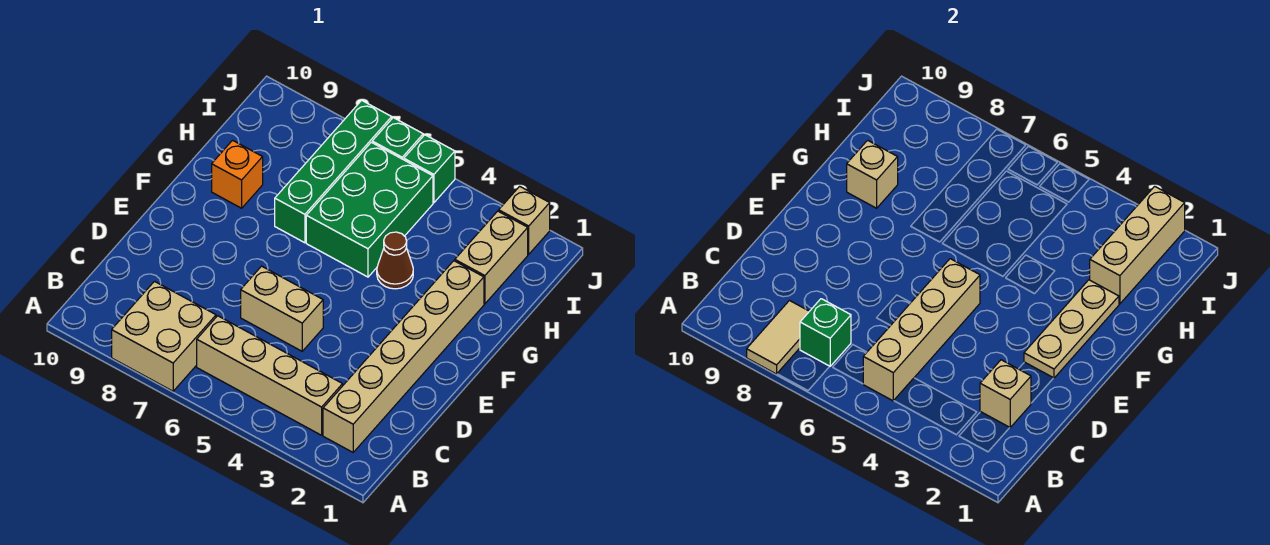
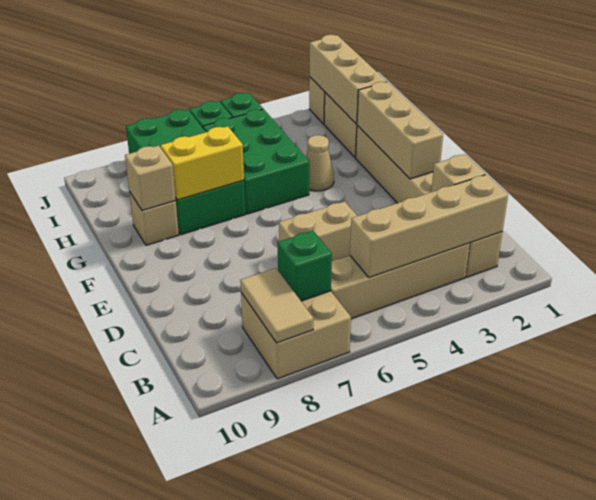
tan 1x4 brick [863,259,980,401] -> tan 1x4 brick turned to [350,175,508,277]
tan 1x3 plate [1024,280,1119,378] -> tan 1x3 brick [357,82,443,179]
brown 1x1 cone [377,232,413,289] -> tan 1x1 cone [306,135,334,191]
green 1x4 brick [275,100,392,243] -> green 2x4 brick [126,109,245,235]
none -> yellow 1x2 brick [161,126,244,200]
orange 1x1 brick [212,140,263,208] -> tan 1x1 brick [130,193,179,245]

